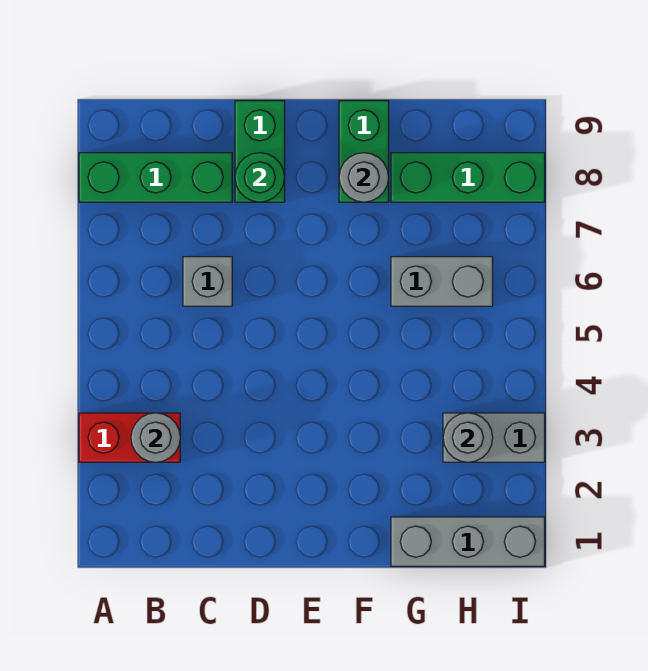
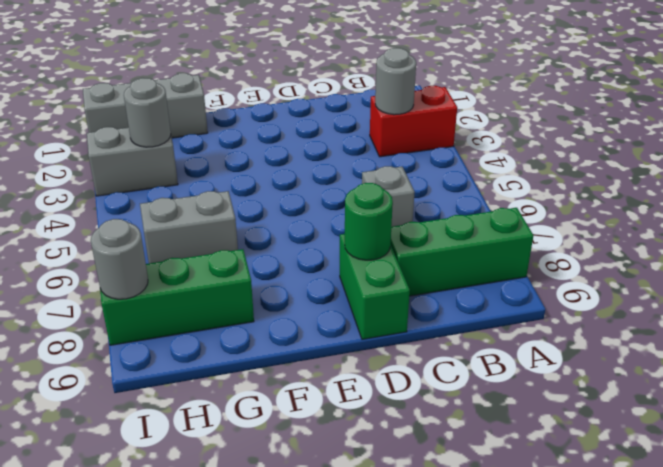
green 1x2 brick [339,101,389,202] -> none
grey 1x1 round brick [339,153,389,202] -> grey 1x1 round brick moved to [91,219,148,299]

